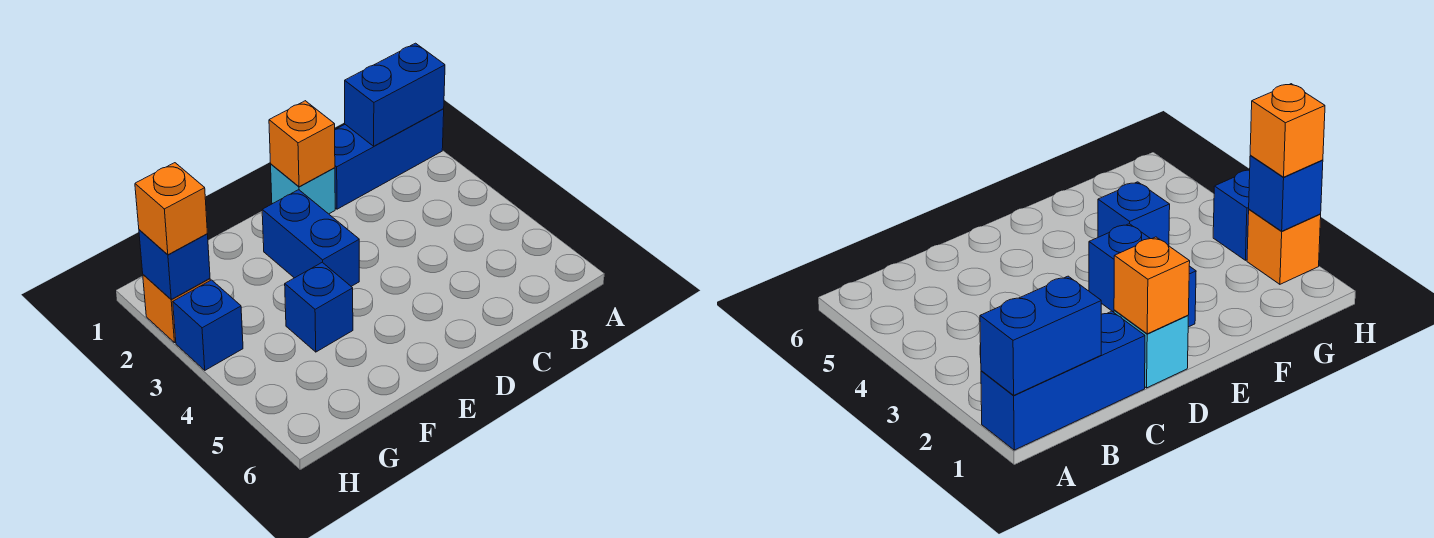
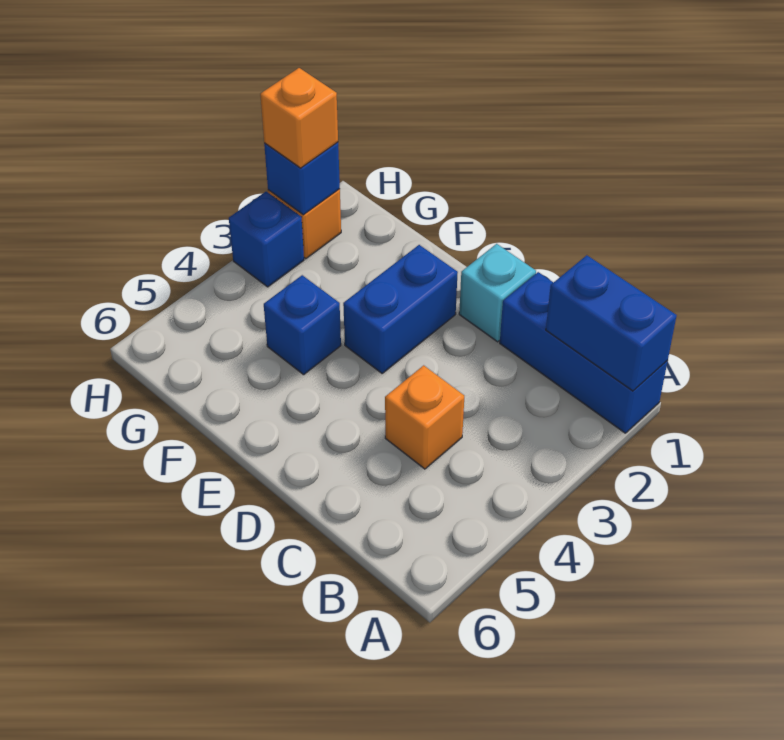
orange 1x1 brick [269,101,335,187] -> orange 1x1 brick moved to [385,365,464,469]

